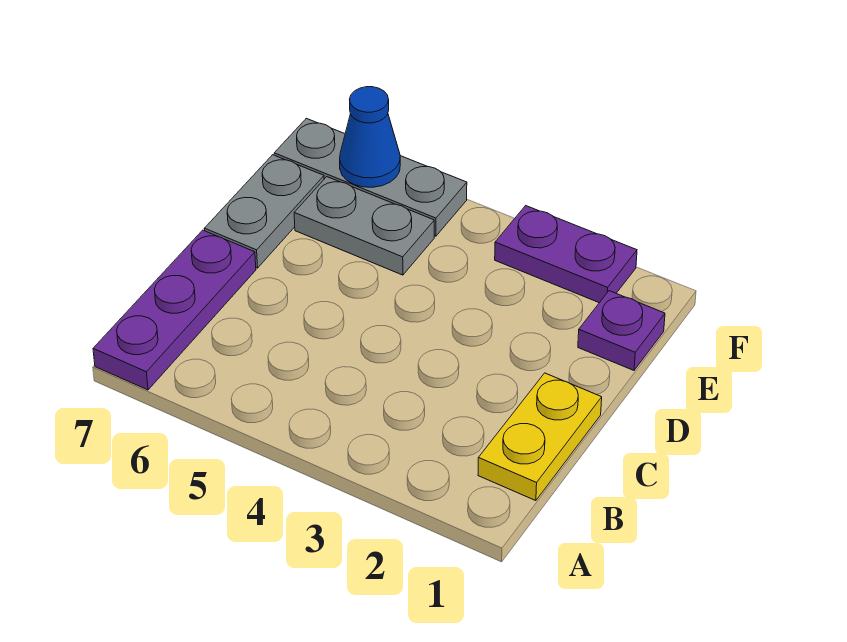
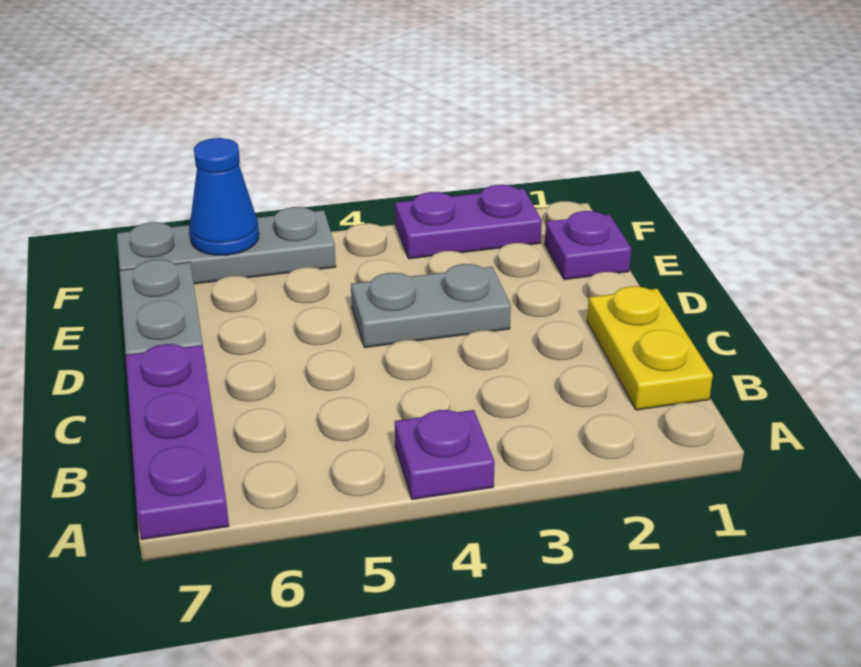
none -> purple 1x1 plate [395,410,495,499]
grey 1x2 plate [294,177,434,275] -> grey 1x2 plate moved to [351,264,511,348]

